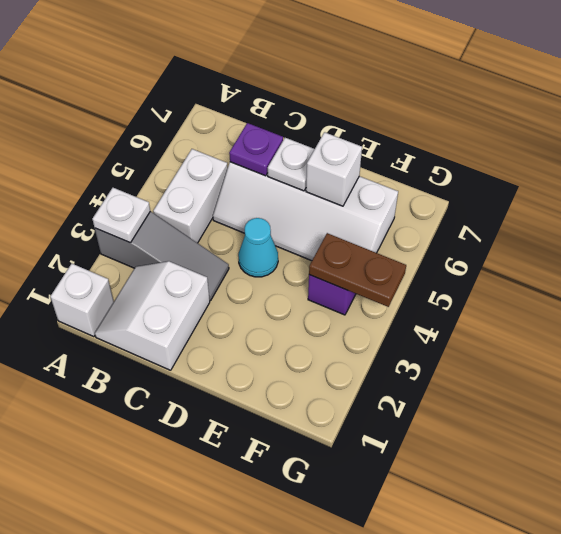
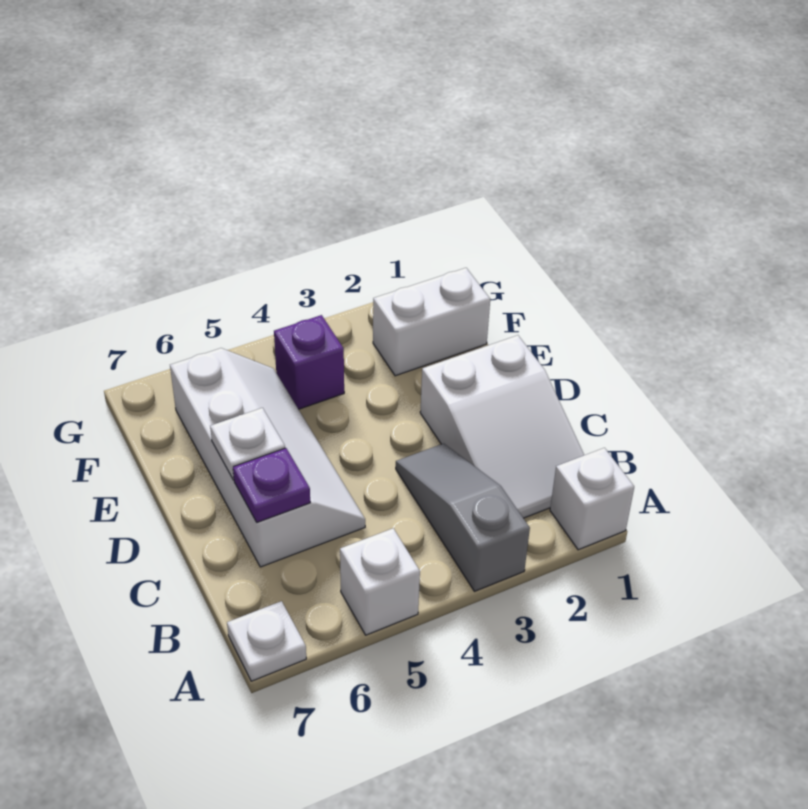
white 1x1 plate [92,188,150,243] -> white 1x1 plate moved to [227,601,306,681]
white 2x2 slope [95,261,210,370] -> white 2x3 slope [420,335,584,518]
white 1x2 brick [153,149,228,243] -> white 1x2 brick moved to [373,268,490,376]
cyan 1x1 cone [238,218,278,277] -> none
white 1x1 brick [306,132,362,206] -> white 1x1 brick moved to [340,528,420,635]
brown 1x2 plate [309,233,406,307] -> none

